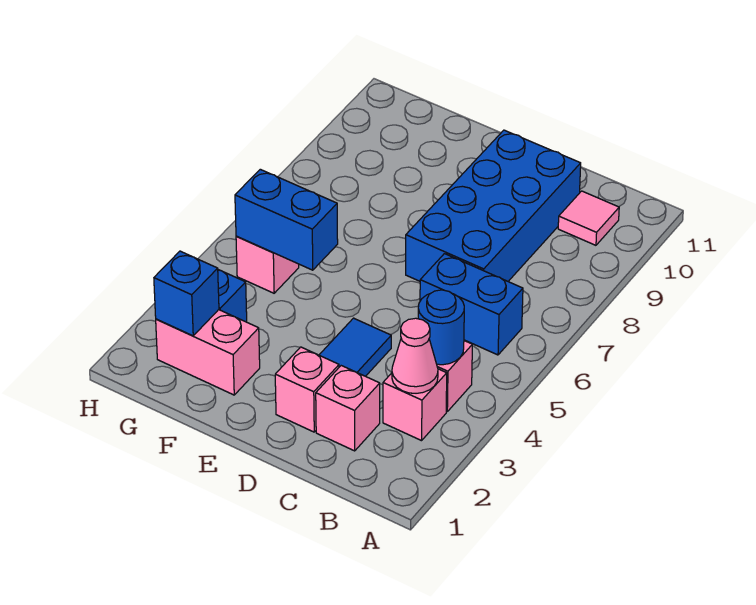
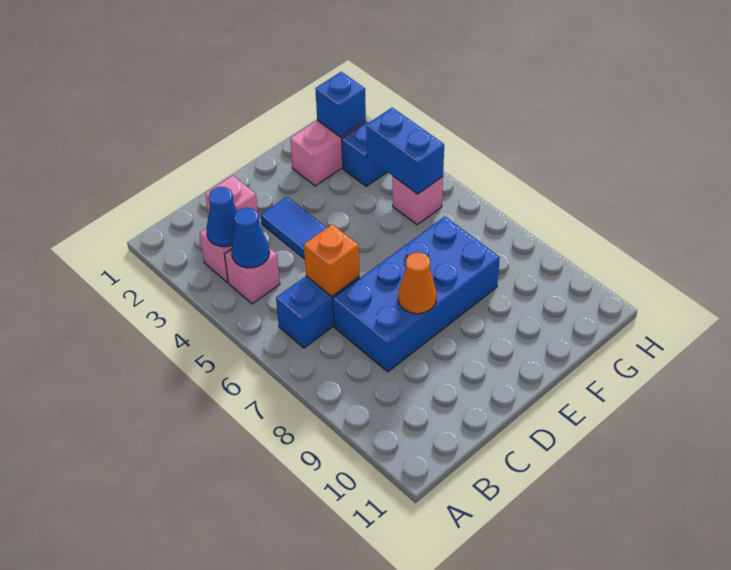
pink 1x1 cone [392,318,438,393] -> blue 1x1 cone [206,187,237,247]
blue 1x1 round brick [418,290,464,365] -> blue 1x1 cone [231,208,269,268]
pink 1x1 tile [558,191,619,245] -> none
none -> orange 1x1 brick [304,224,360,296]
blue 2x4 brick [406,130,581,281] -> blue 2x4 brick turned to [333,217,500,372]
pink 1x1 brick [275,347,339,432] -> none
none -> orange 1x1 cone [398,253,436,314]
blue 1x2 brick [235,169,338,270] -> blue 1x2 brick turned to [366,108,444,194]

